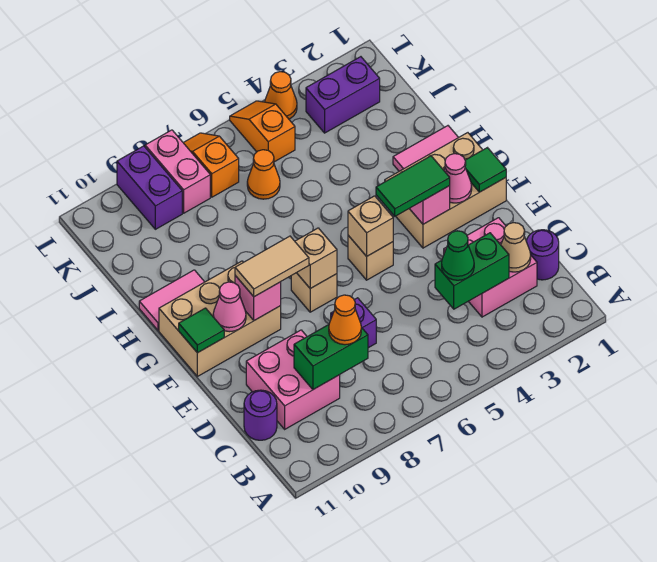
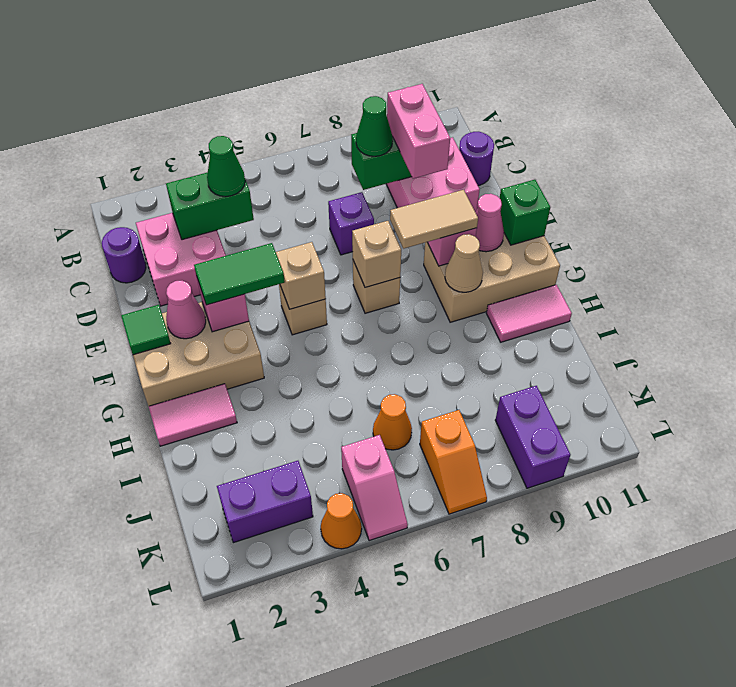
tan 1x1 cone [501,223,531,272] -> tan 1x1 cone moved to [445,234,483,292]
orange 1x1 cone [329,295,361,345] -> green 1x1 cone [356,96,393,156]
green 1x1 tile [179,308,224,353] -> green 1x1 brick [500,180,550,245]
orange 1x2 slope [230,101,295,162] -> pink 1x2 slope [341,435,408,541]
pink 1x2 brick [145,130,210,213] -> pink 1x2 brick moved to [387,84,450,179]

